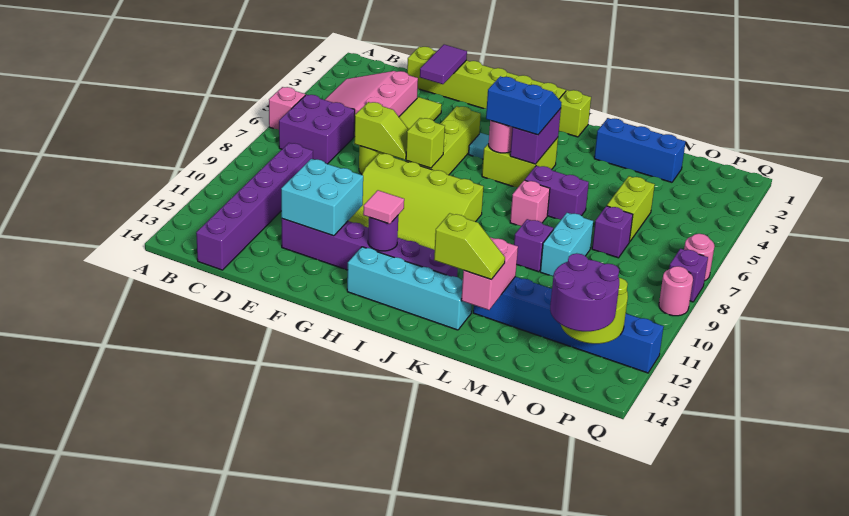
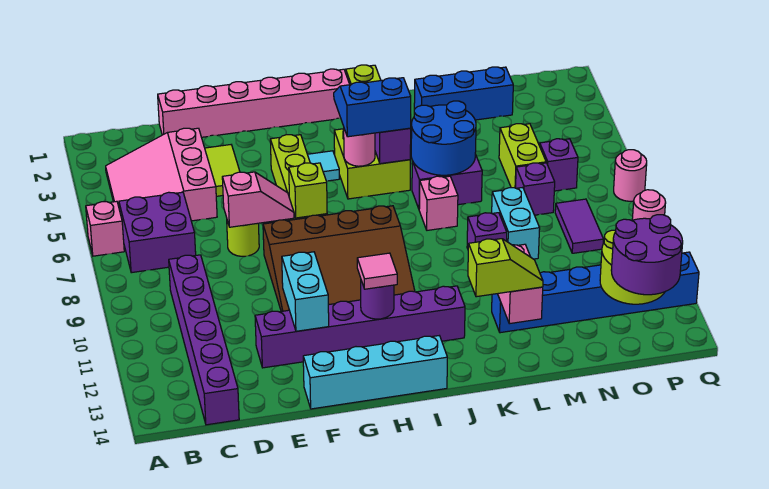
lime 1x6 brick [407,47,566,109] -> pink 1x6 brick [158,69,350,137]
purple 1x2 tile [420,45,467,84] -> purple 1x2 tile moved to [555,199,604,253]
lime 1x2 slope [354,102,409,160] -> pink 1x2 slope [222,172,294,227]
cyan 2x2 brick [281,159,363,236] -> cyan 1x2 brick [282,252,329,331]
lime 3x4 slope [348,153,484,250] -> brown 3x4 slope [263,206,415,311]
cyan 1x4 brick [347,247,472,330] -> cyan 1x4 brick moved to [303,336,447,409]
none -> blue 2x2 round brick [411,101,476,175]
purple 1x1 brick [669,249,708,302] -> purple 1x1 brick moved to [540,139,578,191]

